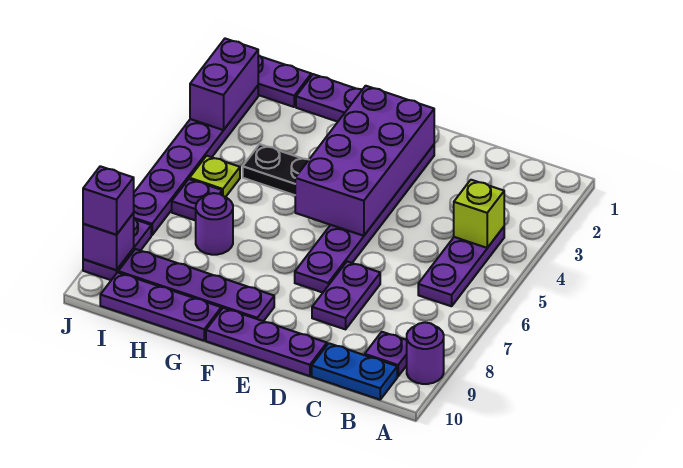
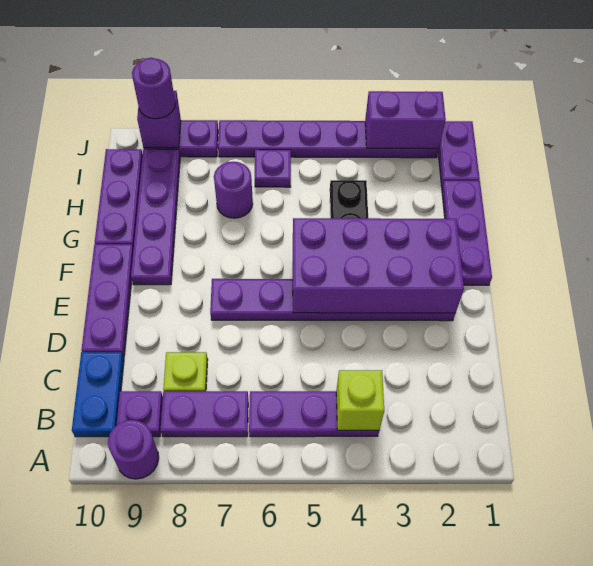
purple 1x2 plate [312,262,380,329] -> purple 1x2 plate moved to [160,391,248,437]
lime 1x1 plate [190,156,240,197] -> lime 1x1 plate moved to [163,352,208,391]
purple 1x1 brick [83,166,134,235] -> purple 1x1 round brick [132,58,175,119]

